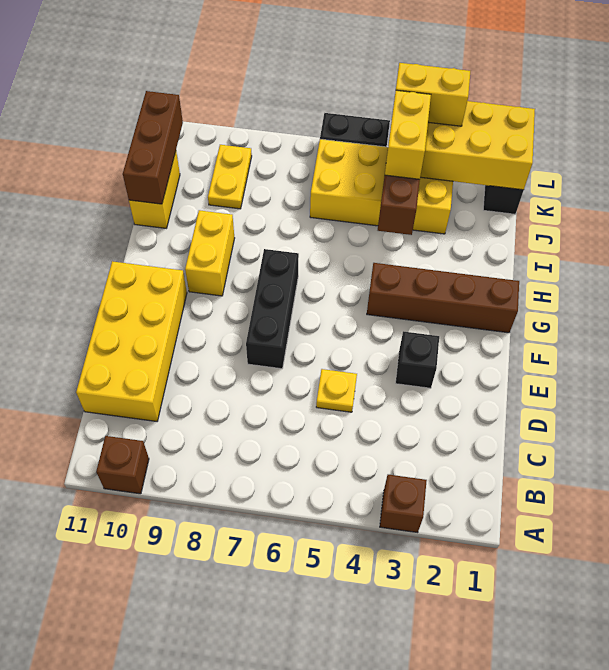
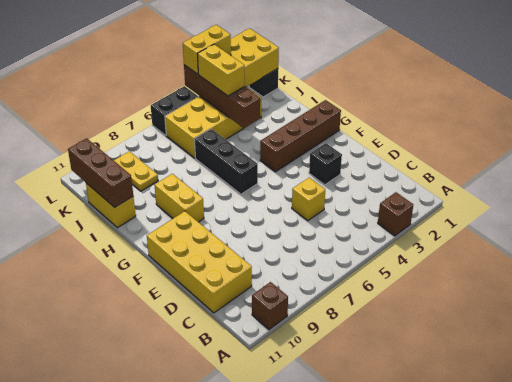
yellow 1x1 plate [316,369,357,412] -> yellow 1x1 brick [292,178,325,221]
black 1x3 brick [246,249,299,369] -> black 1x3 brick moved to [194,129,258,194]

